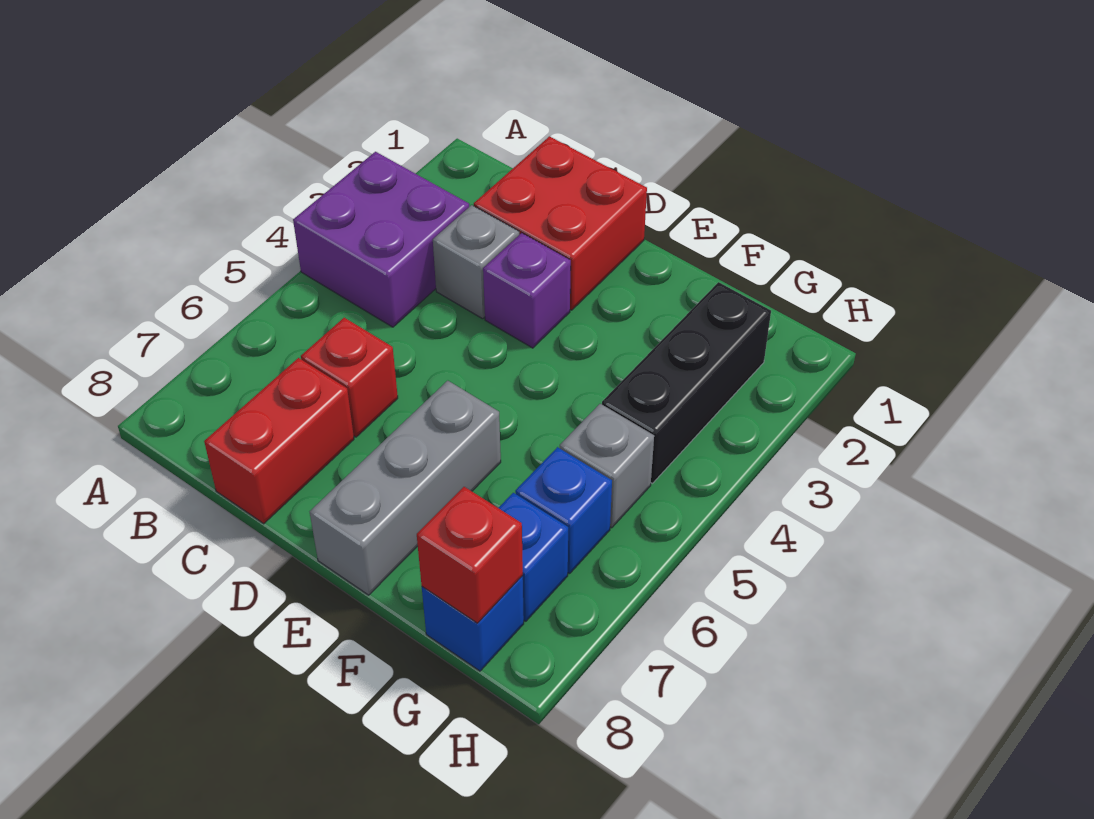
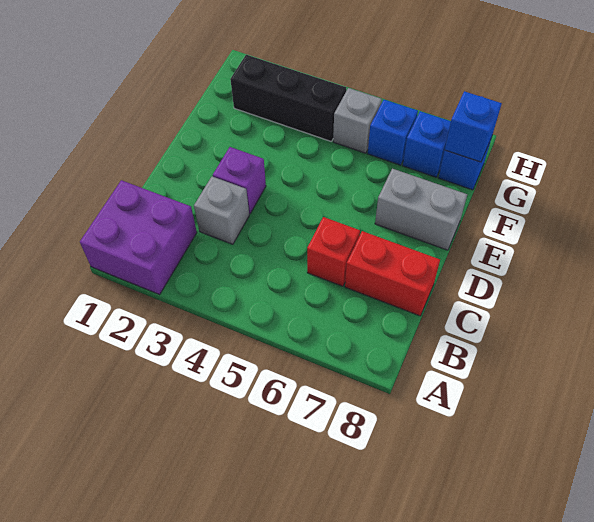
purple 2x2 brick [293,152,469,327] -> purple 2x2 brick moved to [80,180,197,294]
red 2x2 brick [474,136,647,310] -> none
grey 1x3 brick [310,381,501,595] -> grey 1x2 brick [375,169,467,250]
red 1x1 brick [417,487,523,623] -> blue 1x1 brick [445,91,502,162]

